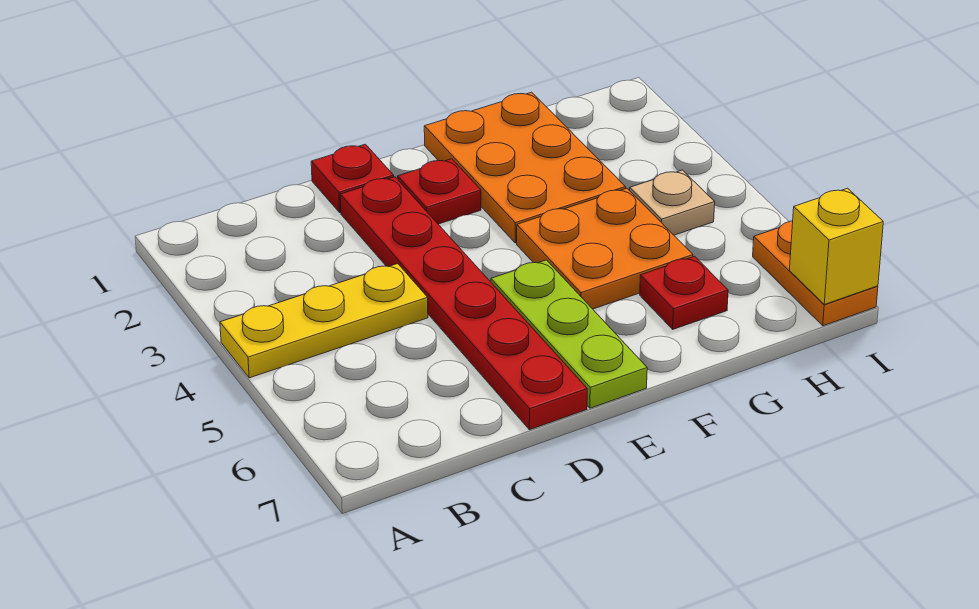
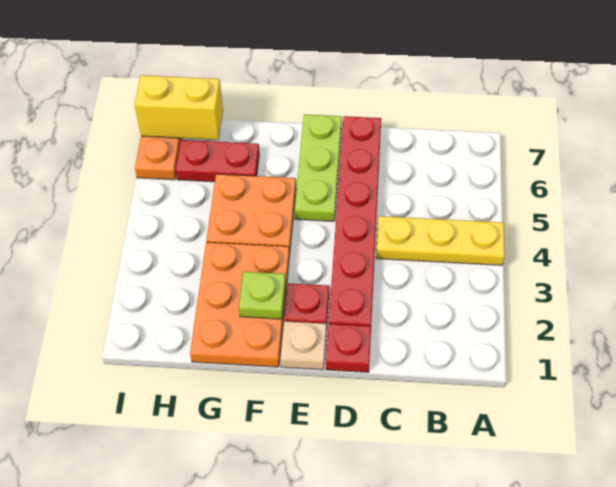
none -> lime 1x1 plate [239,272,286,319]
red 1x1 plate [640,256,728,329] -> red 1x2 plate [176,140,259,182]
tan 1x1 plate [630,170,715,235] -> tan 1x1 plate moved to [280,321,326,370]
yellow 1x1 brick [790,188,883,304] -> yellow 1x2 brick [135,75,223,140]

